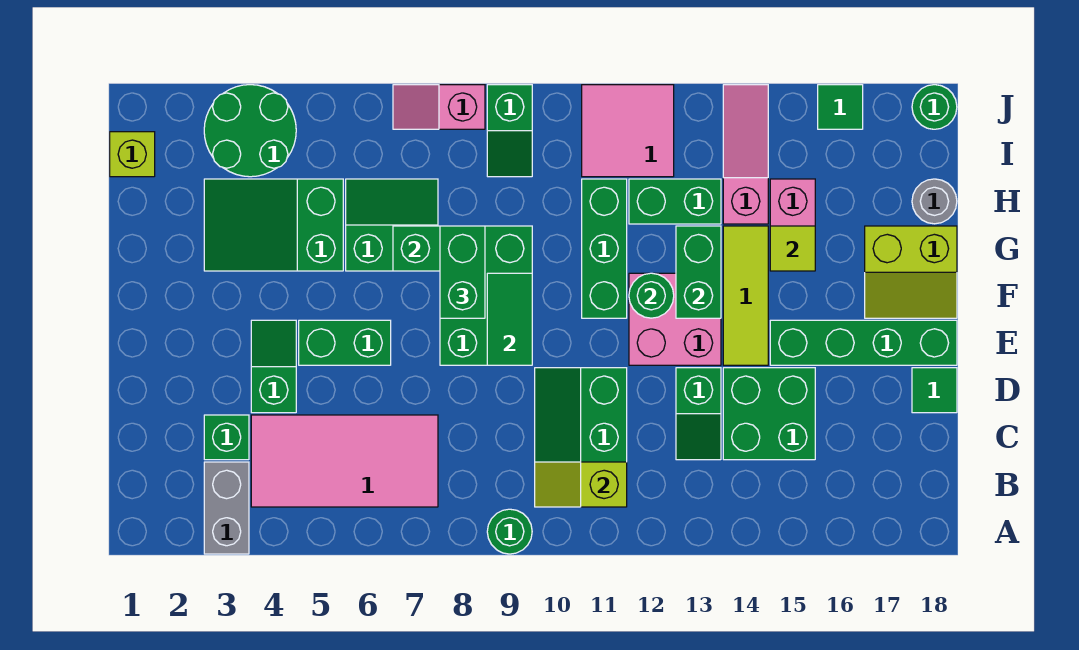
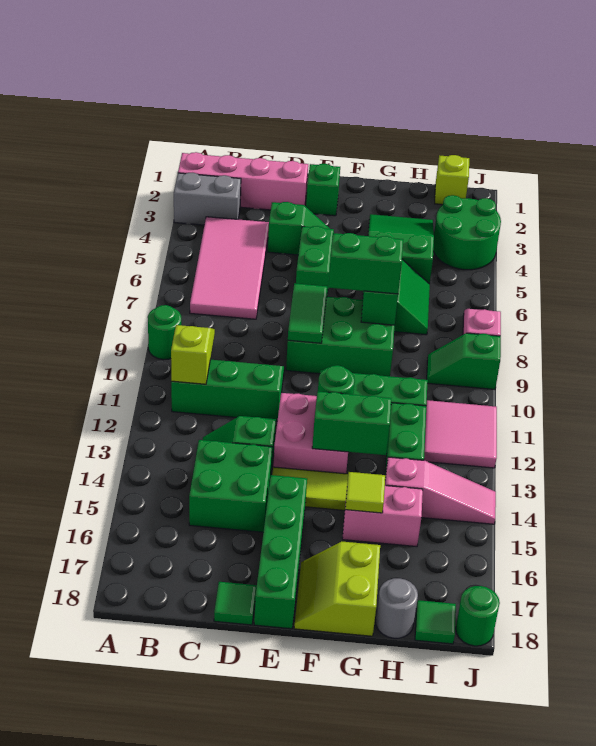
none -> pink 1x4 brick [178,152,308,210]
green 1x1 brick [204,415,249,460] -> green 1x1 brick moved to [306,164,340,216]
green 1x2 tile [487,273,532,365] -> green 1x2 tile turned to [288,283,327,343]
green 1x1 tile [818,85,863,129] -> green 1x1 tile moved to [415,600,456,644]

